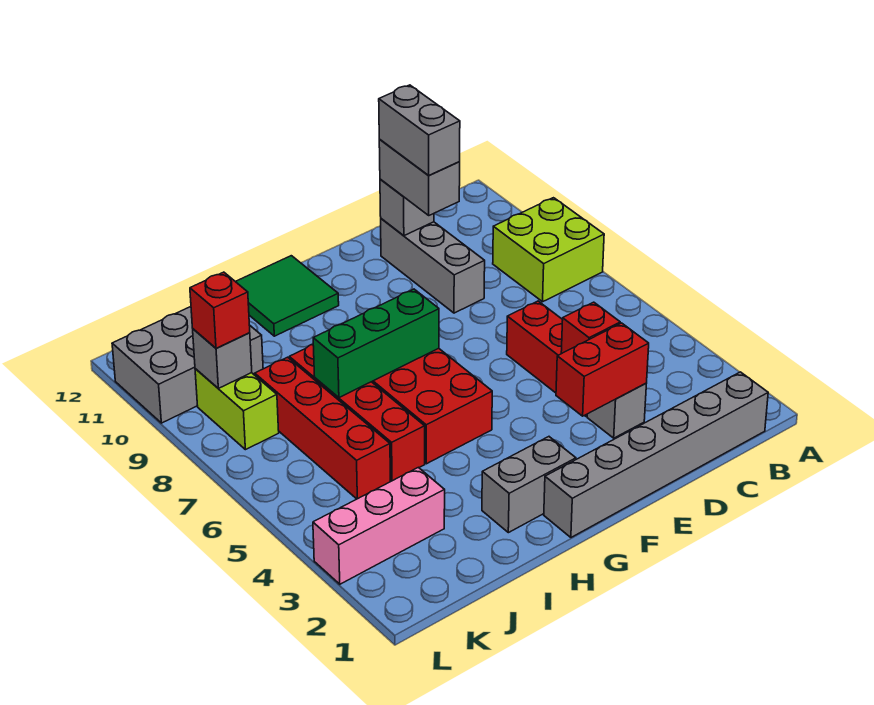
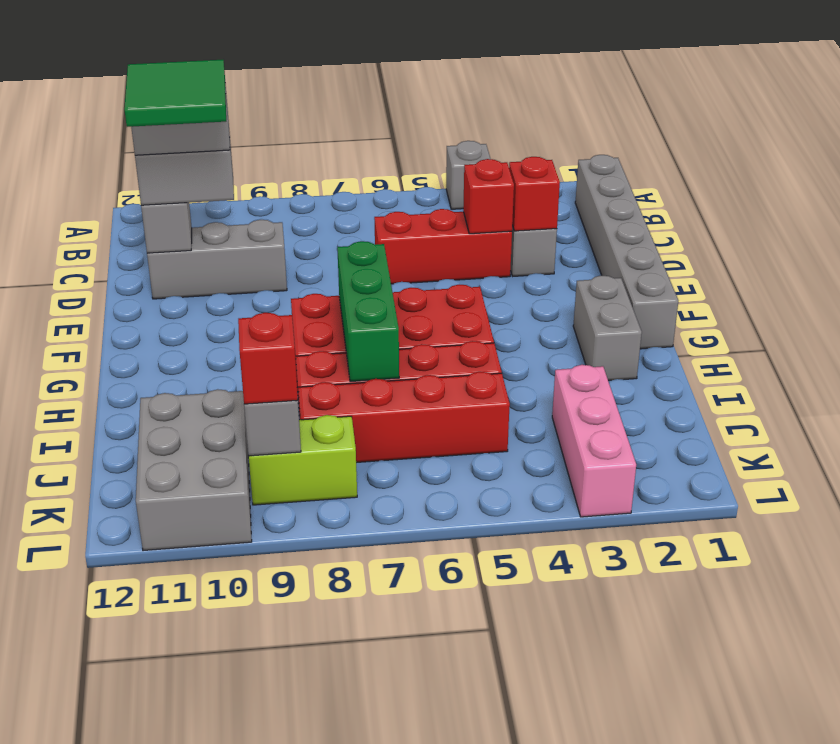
none -> grey 1x1 brick [446,141,491,209]
lime 2x2 brick [493,198,604,302] -> none
red 1x2 brick [556,323,649,416] -> red 1x1 brick [509,157,560,231]
green 2x2 tile [235,256,339,336] -> green 2x2 tile moved to [124,60,226,127]

